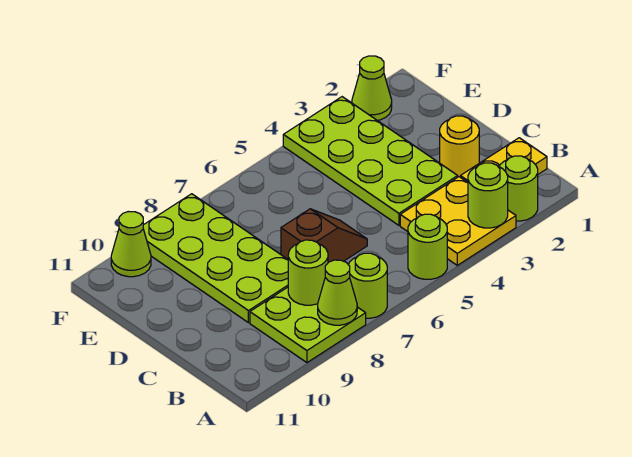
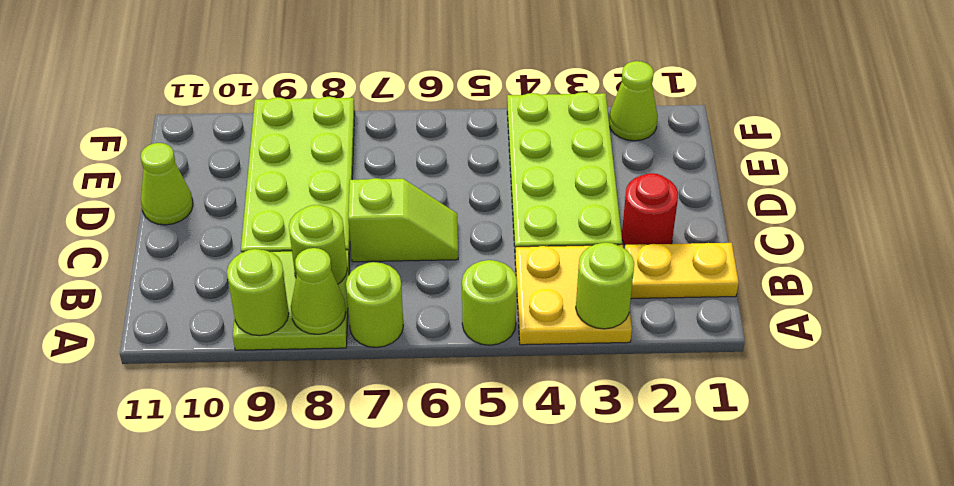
lime 1x1 round brick [499,156,538,221] -> lime 1x1 round brick moved to [227,249,289,336]
yellow 1x1 round brick [440,116,479,177] -> red 1x1 round brick [622,173,678,245]
brown 1x2 slope [281,209,367,262] -> lime 1x2 slope [348,178,458,262]
lime 1x1 cone [111,212,151,277] -> lime 1x1 cone moved to [141,143,193,225]

